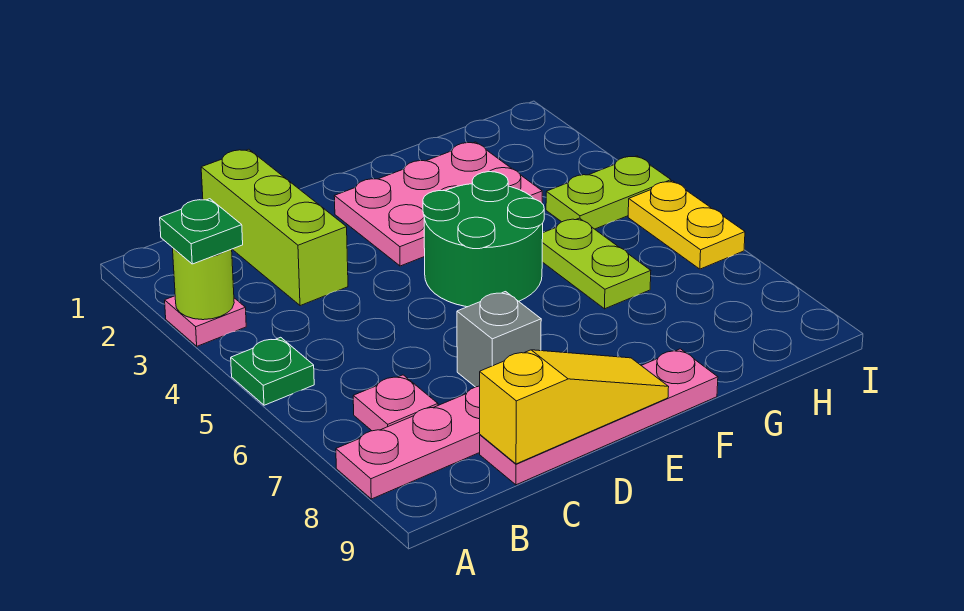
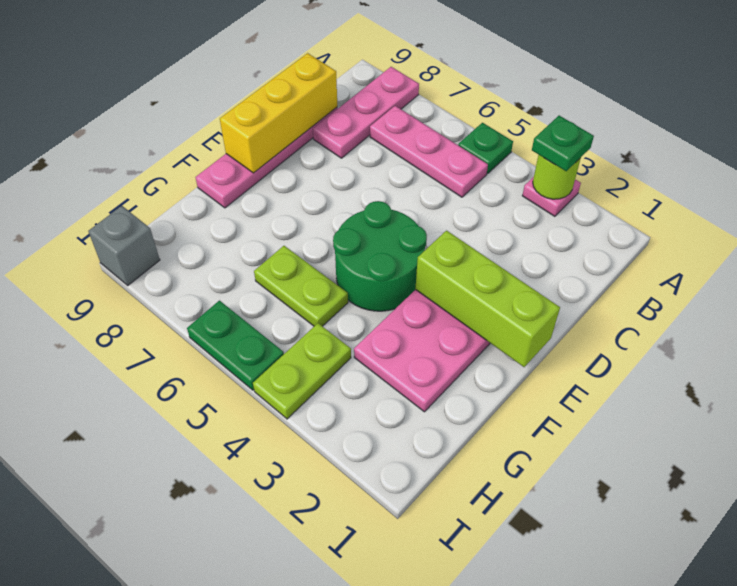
pink 1x1 plate [353,375,438,431] -> pink 1x3 plate [370,106,488,197]
lime 1x3 brick [201,149,348,306] -> lime 1x3 brick moved to [415,231,560,367]
yellow 1x3 slope [480,350,669,464] -> yellow 1x3 brick [220,53,337,173]
grey 1x1 brick [457,292,541,387] -> grey 1x1 brick moved to [88,206,160,285]
yellow 1x2 plate [628,181,745,269] -> green 1x2 plate [187,301,284,390]

